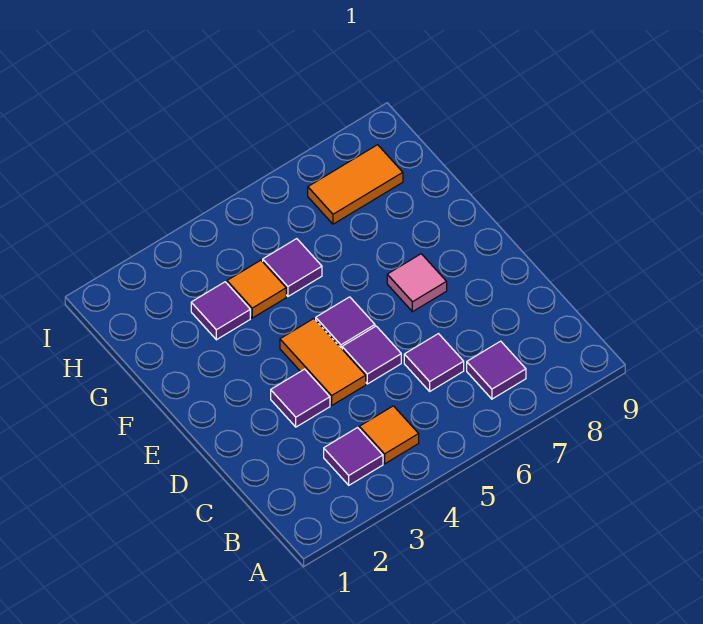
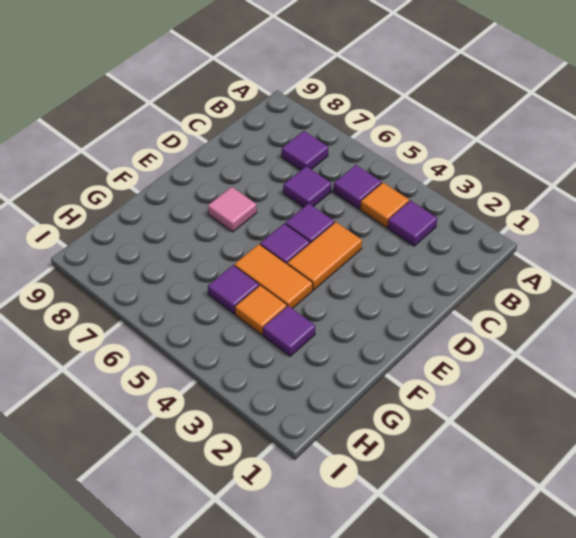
purple 1x1 tile [271,369,330,427] -> purple 1x1 tile moved to [333,165,382,209]
orange 1x2 tile [308,145,403,224] -> orange 1x2 tile moved to [234,244,313,309]

